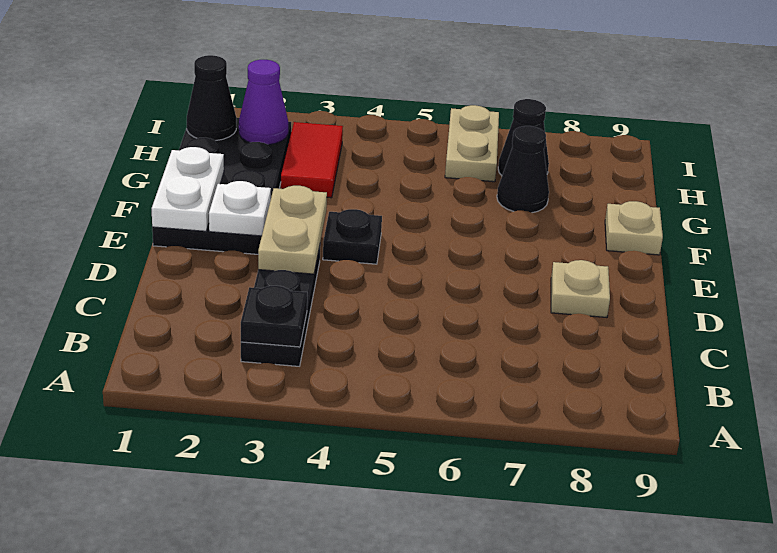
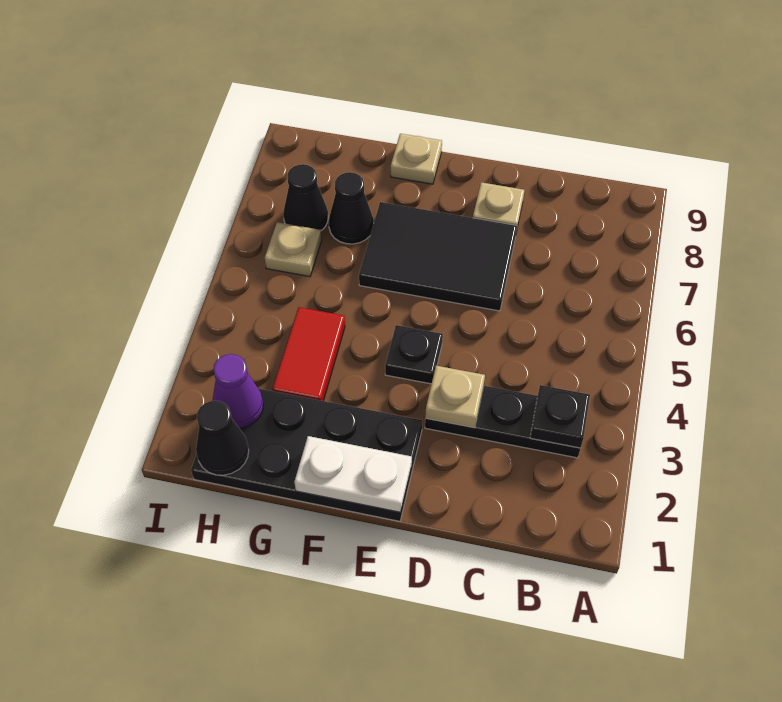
tan 1x2 plate [258,186,327,274] -> tan 1x1 plate [425,366,485,428]
none -> black 2x3 tile [359,202,517,311]
white 1x1 plate [209,181,271,236] -> none
red 1x2 tile [281,122,343,198] -> red 1x2 tile turned to [272,307,345,401]
tan 1x2 plate [445,105,499,182] -> tan 1x1 plate [265,222,322,277]

